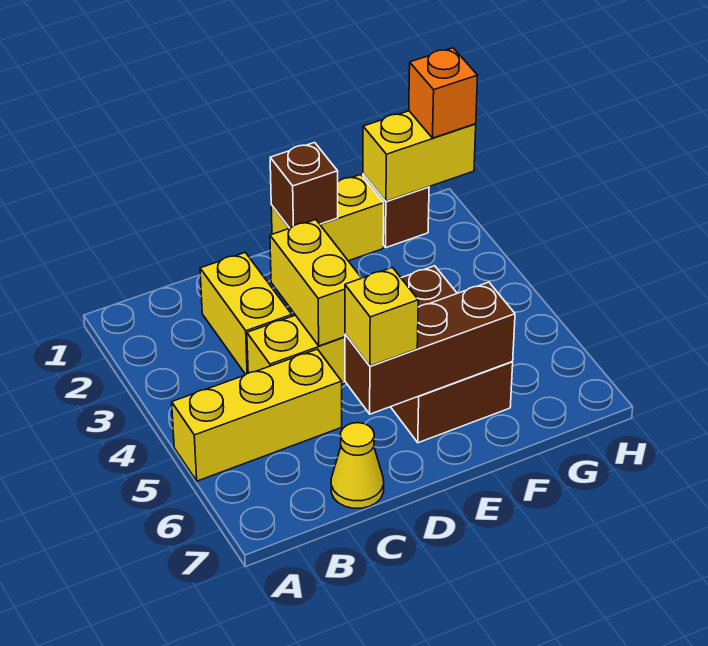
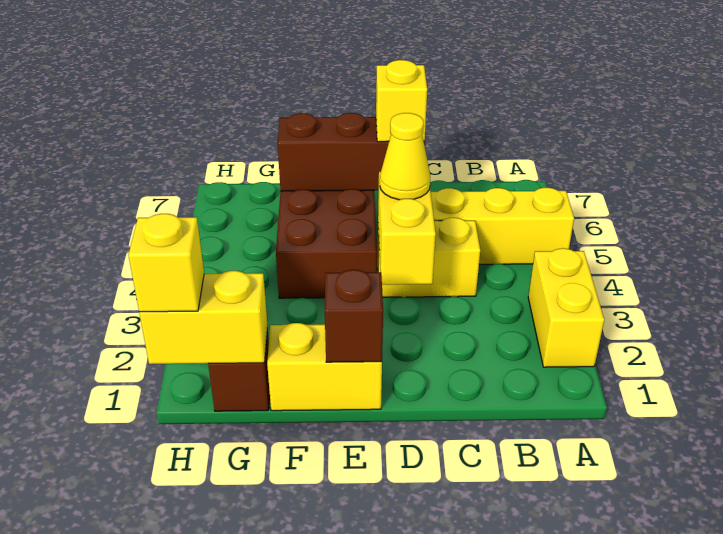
yellow 1x2 brick [200,253,292,374] -> yellow 1x2 brick moved to [528,248,604,367]
yellow 1x1 cone [331,423,384,508] -> yellow 1x1 cone moved to [380,113,430,200]
orange 1x1 brick [409,48,478,138] -> yellow 1x1 brick [128,214,204,312]

